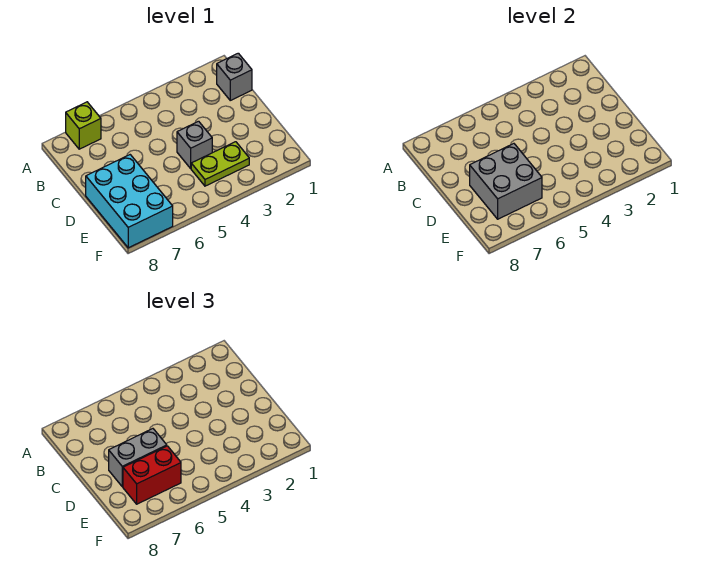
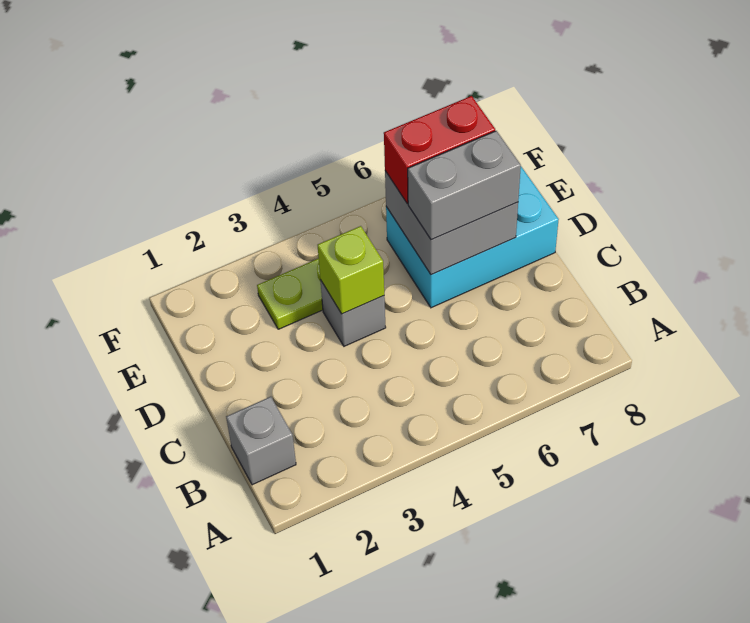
lime 1x1 brick [66,102,101,149] -> lime 1x1 brick moved to [318,226,384,314]
cyan 2x3 brick [86,155,173,248] -> cyan 2x3 brick turned to [386,167,559,308]

